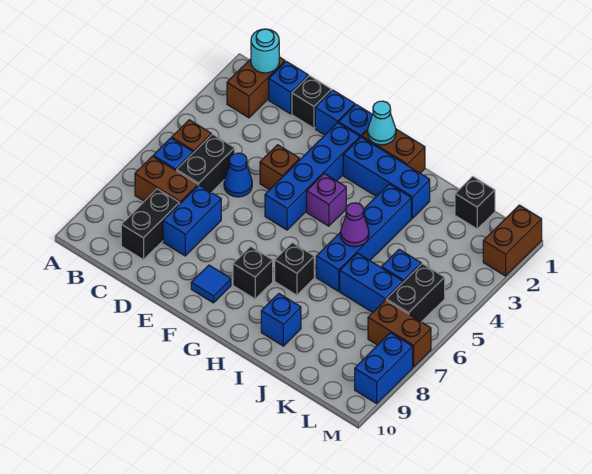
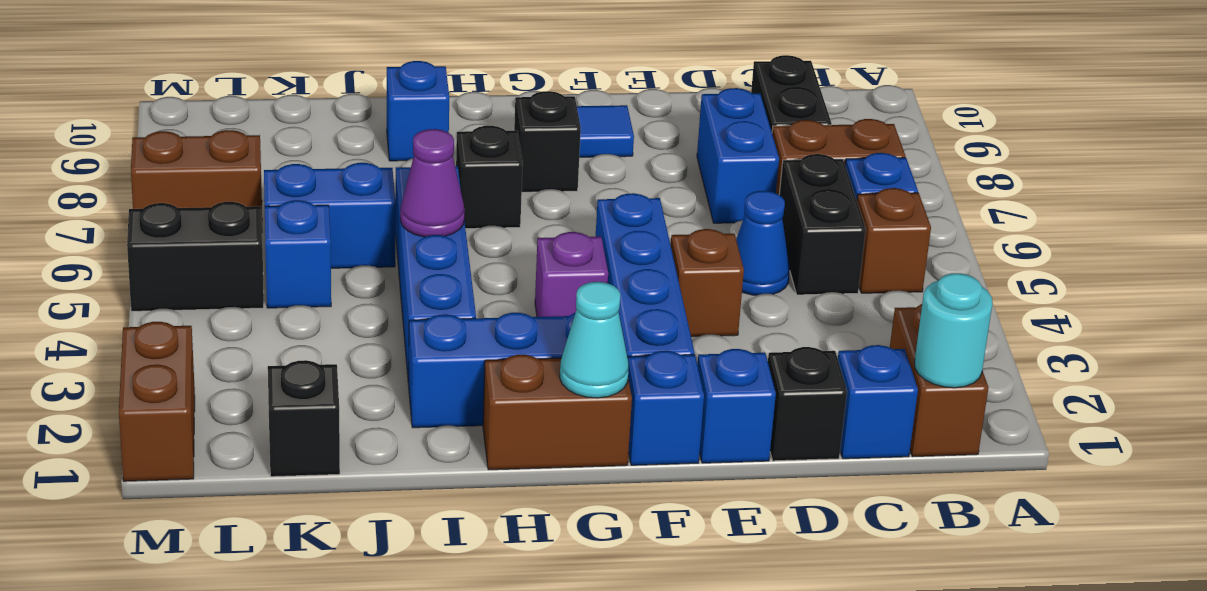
black 1x2 brick [386,264,445,322] -> black 1x2 brick turned to [127,202,264,311]
blue 1x2 brick [355,333,413,403] -> none

